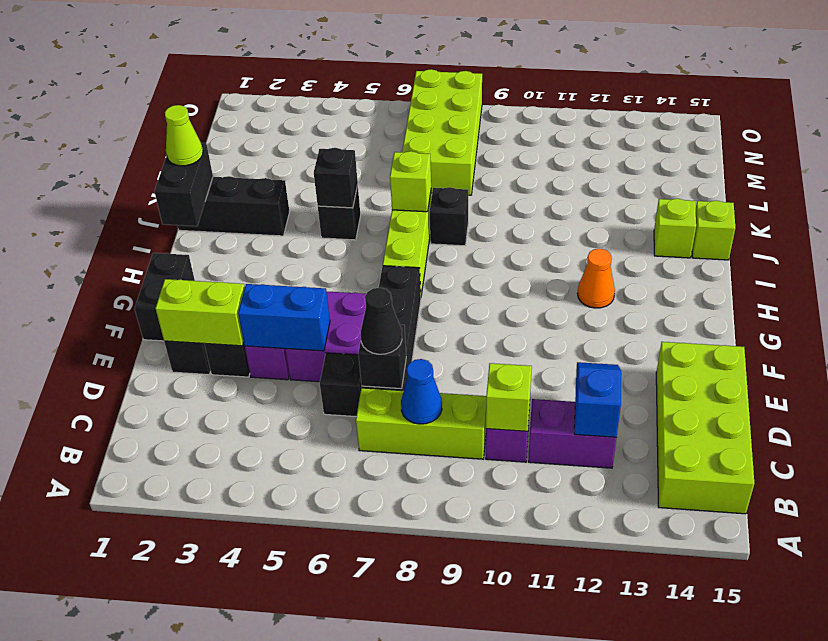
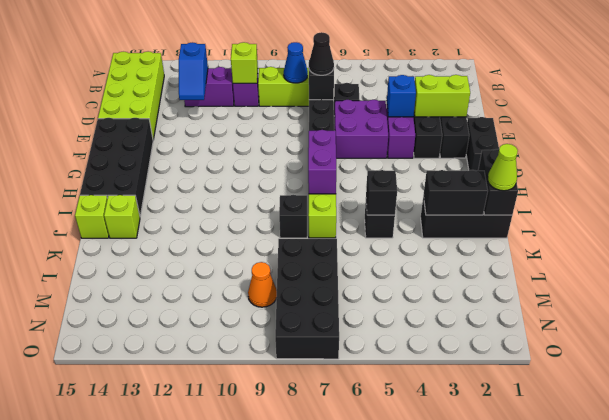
blue 1x2 brick [238,284,330,351] -> blue 1x1 brick [387,75,416,117]
none -> black 2x4 brick [80,118,153,216]
none -> purple 1x2 brick [308,130,336,194]
orange 1x1 cone [578,249,615,308] -> orange 1x1 cone moved to [248,262,277,307]
none -> black 1x2 brick [423,170,488,215]
lime 1x1 brick [390,151,431,212] -> none
lime 2x4 brick [402,69,482,195] -> black 2x4 brick [275,239,339,359]

